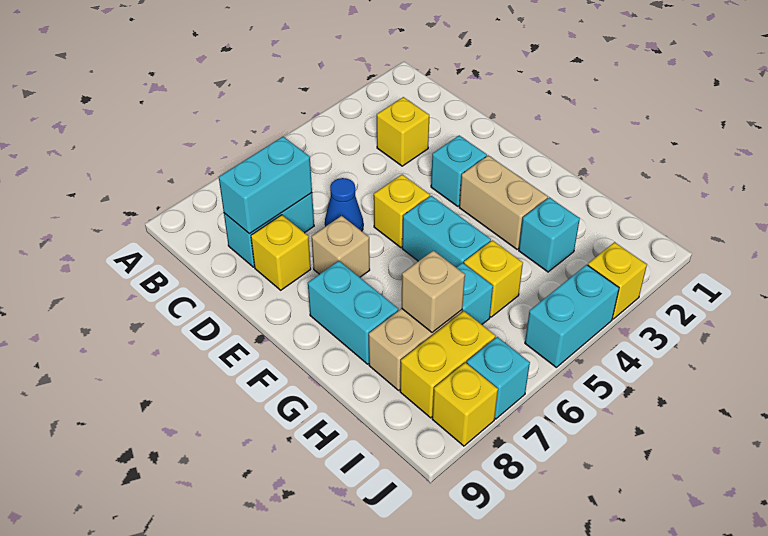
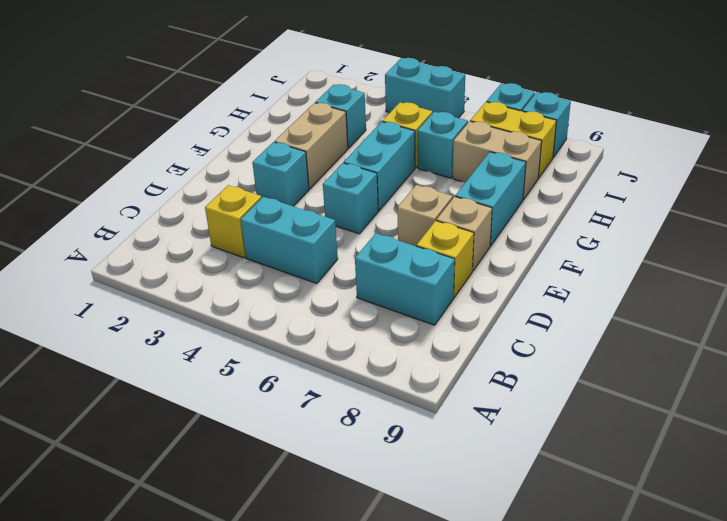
cyan 1x2 brick [219,137,312,234] -> cyan 1x2 brick moved to [241,197,338,284]
blue 1x1 cone [325,178,363,231] -> none
yellow 1x1 brick [374,174,430,248] -> cyan 1x1 brick [323,163,378,234]
tan 1x1 brick [401,250,465,333] -> tan 1x1 brick moved to [436,197,492,271]
yellow 1x1 brick [588,242,647,319] -> none
yellow 1x1 brick [432,363,498,446] -> cyan 1x1 brick [522,92,571,157]

